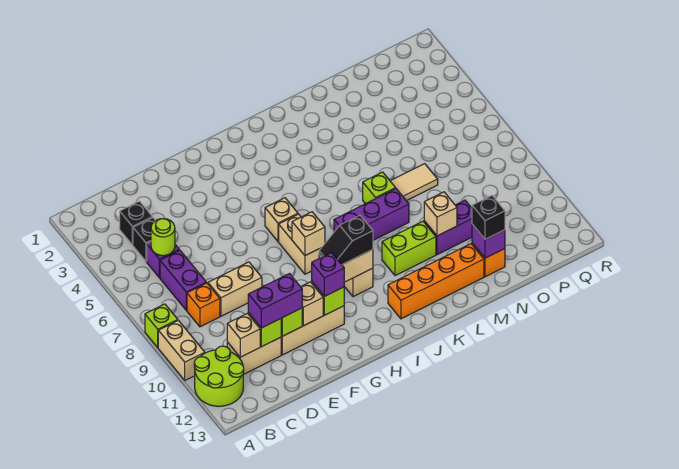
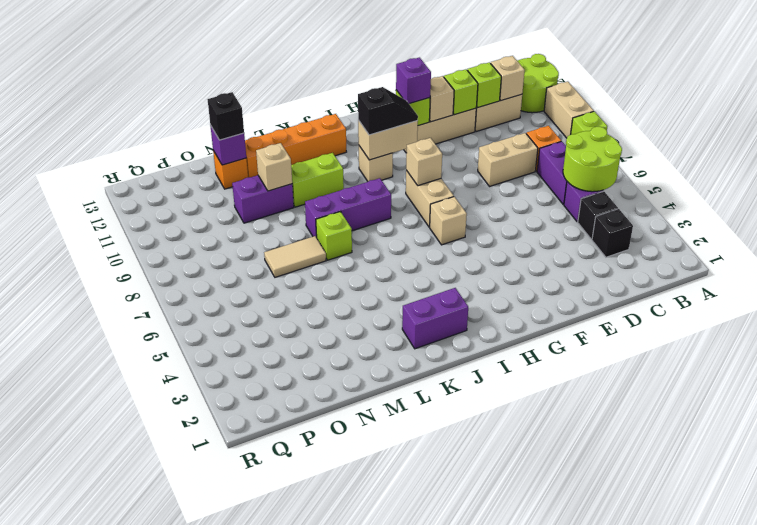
lime 1x1 round brick [151,219,175,256] -> lime 2x2 round brick [563,127,622,192]
purple 1x2 brick [248,274,302,328] -> purple 1x2 brick moved to [402,288,468,349]

